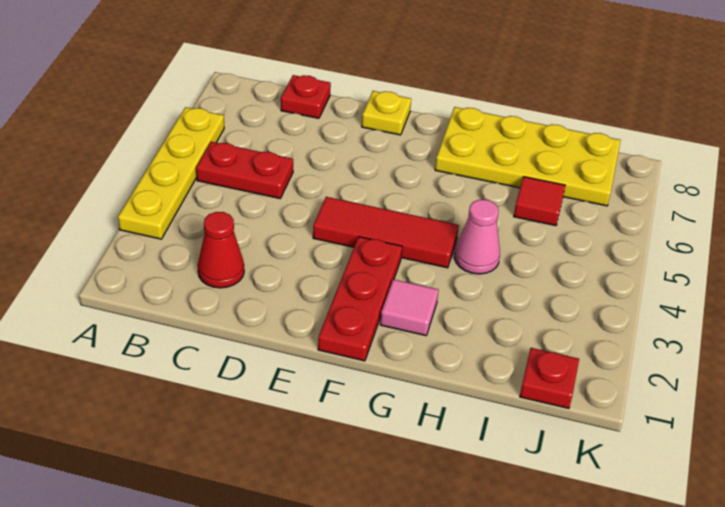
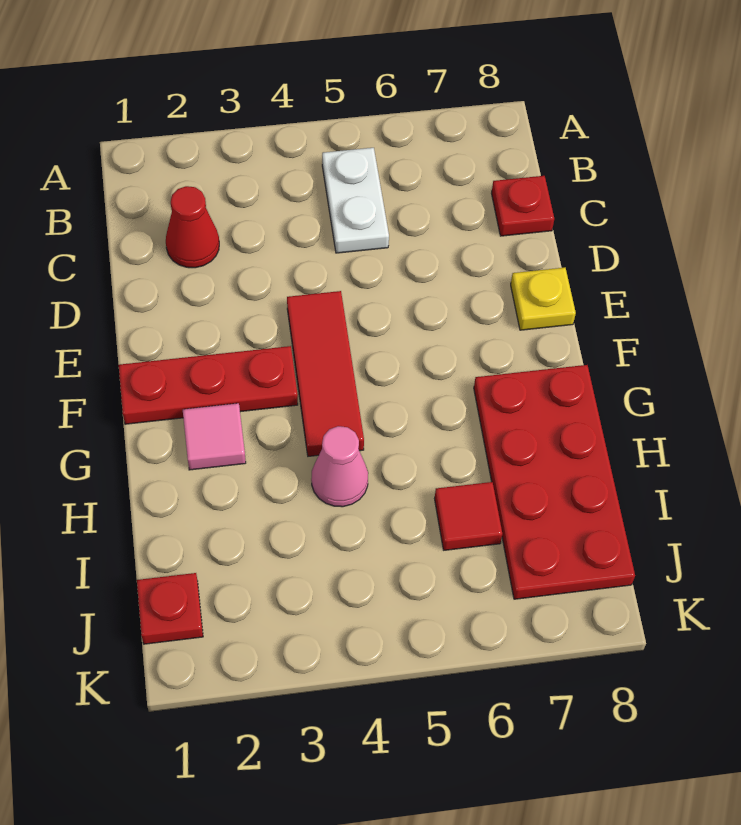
yellow 1x4 plate [118,107,224,239] -> none
red 1x2 plate [196,142,293,198] -> white 1x2 plate [322,148,389,253]
yellow 2x4 plate [435,107,621,206] -> red 2x4 plate [474,365,635,599]

